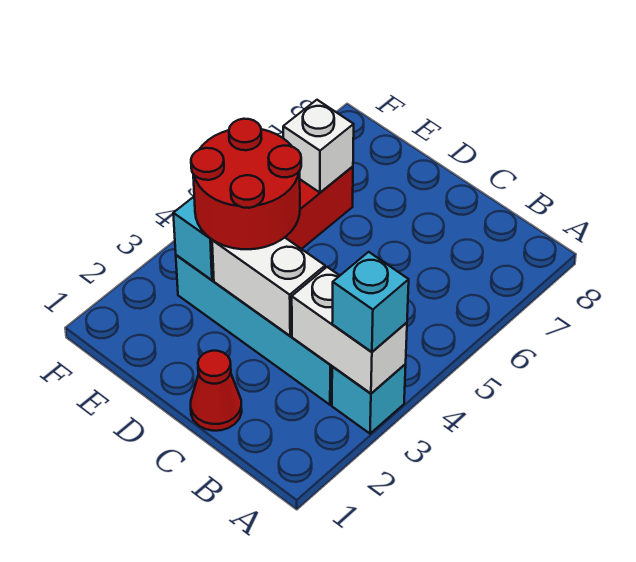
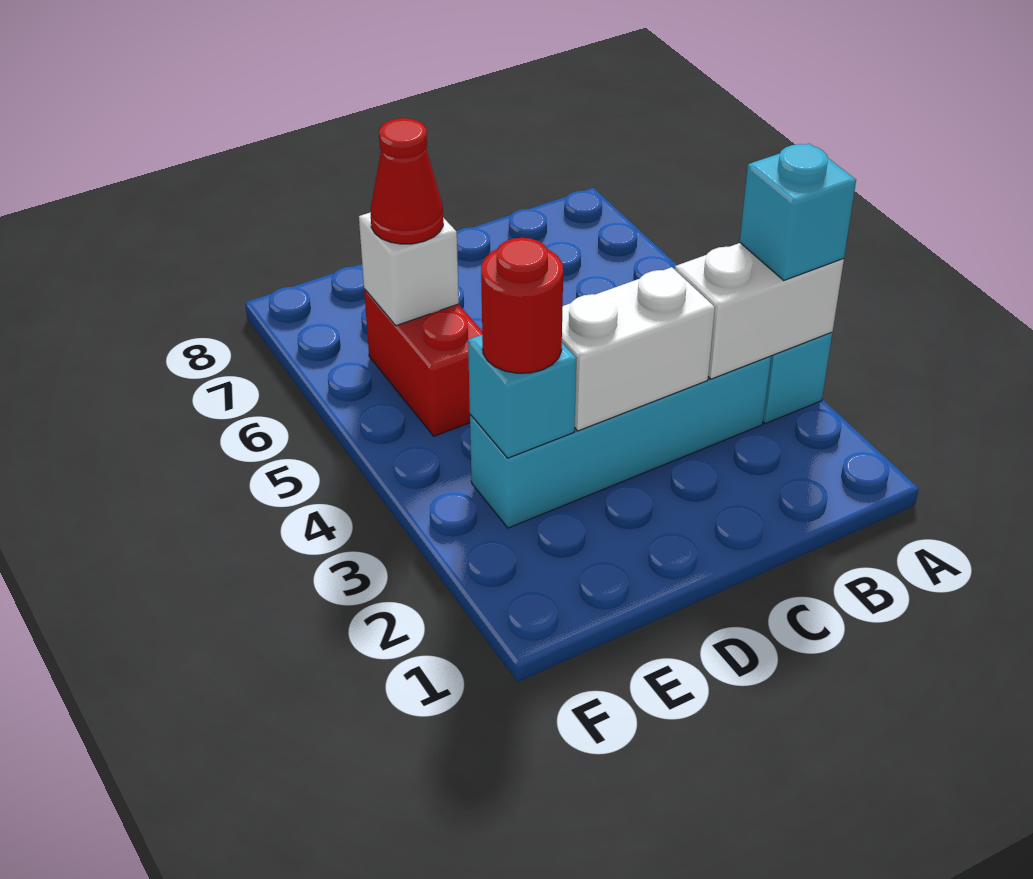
red 1x1 cone [191,351,242,431] -> red 1x1 cone moved to [371,118,443,244]
red 2x2 round brick [191,119,301,249] -> red 1x1 round brick [481,238,563,373]

